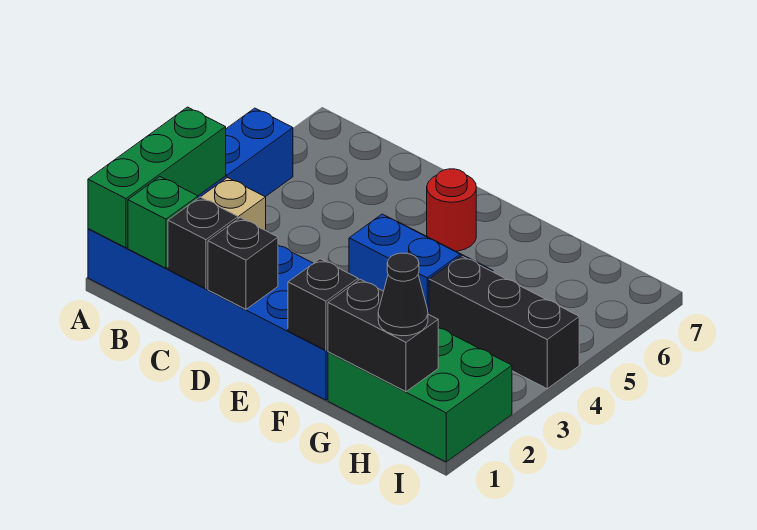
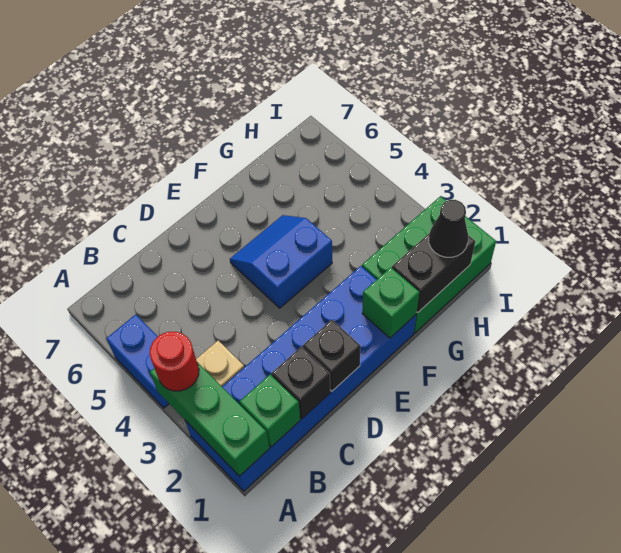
red 1x1 round brick [427,169,476,251] -> red 1x1 round brick moved to [150,332,199,391]
black 1x1 brick [288,259,358,350] -> green 1x1 brick [362,267,419,338]
black 1x3 brick [429,256,579,389] -> none

